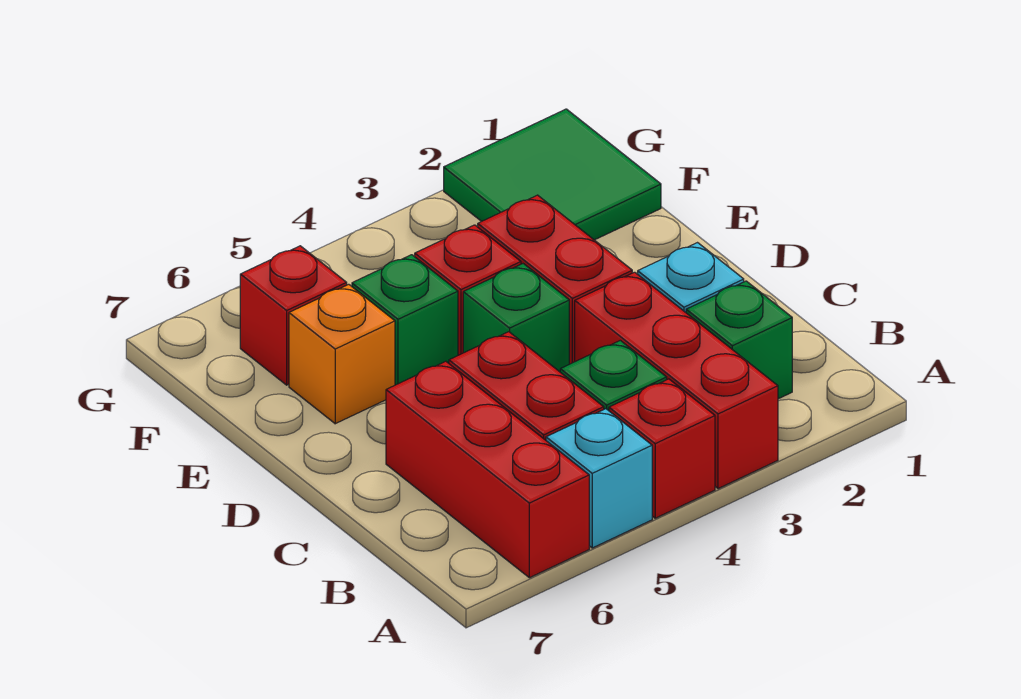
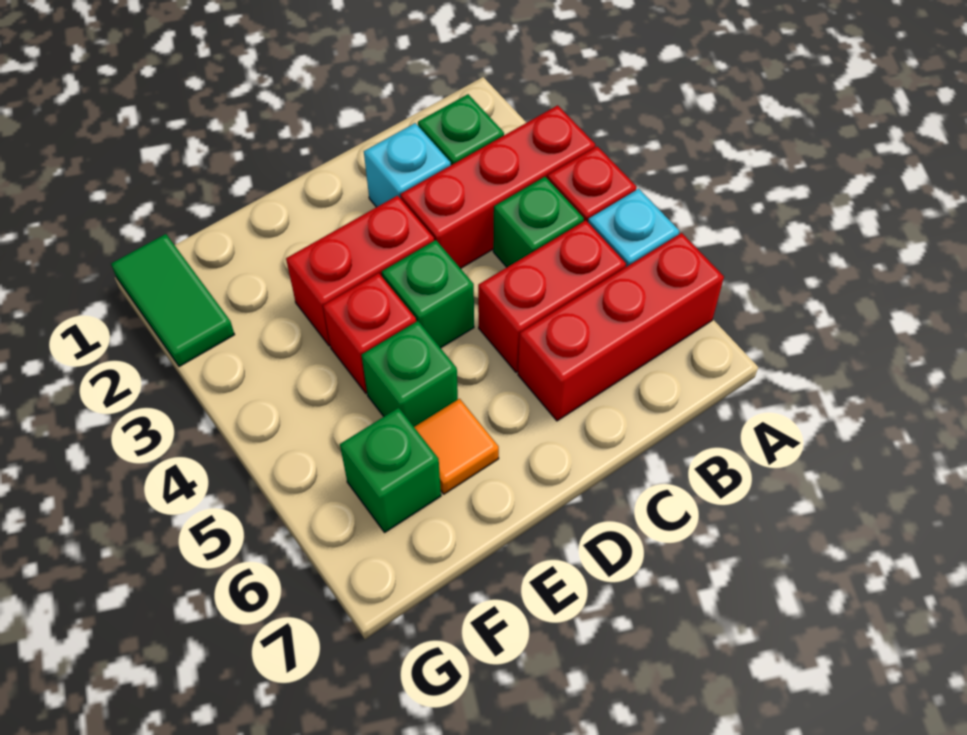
orange 1x1 brick [289,284,395,424] -> orange 1x1 tile [414,399,499,494]
green 2x2 tile [444,109,661,240] -> green 1x2 tile [111,234,235,367]
red 1x1 brick [240,246,347,385] -> green 1x1 brick [340,408,441,532]

